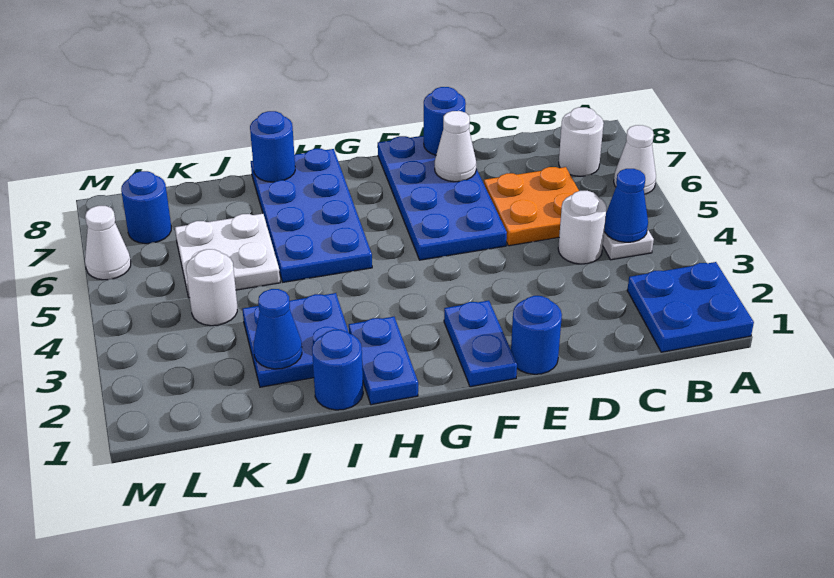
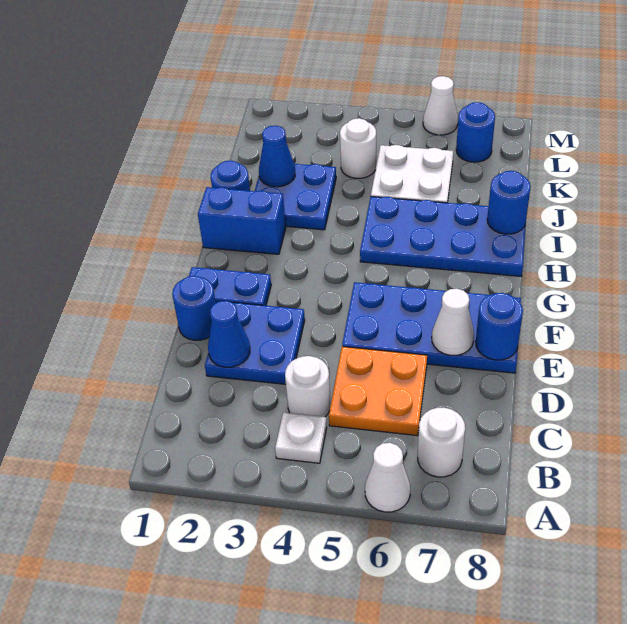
blue 2x2 plate [627,262,754,352] -> blue 2x2 plate moved to [205,302,305,384]
blue 1x1 cone [604,169,648,242] -> blue 1x1 cone moved to [208,301,250,367]
blue 1x2 plate [349,317,418,405] -> blue 1x2 brick [198,187,286,254]

